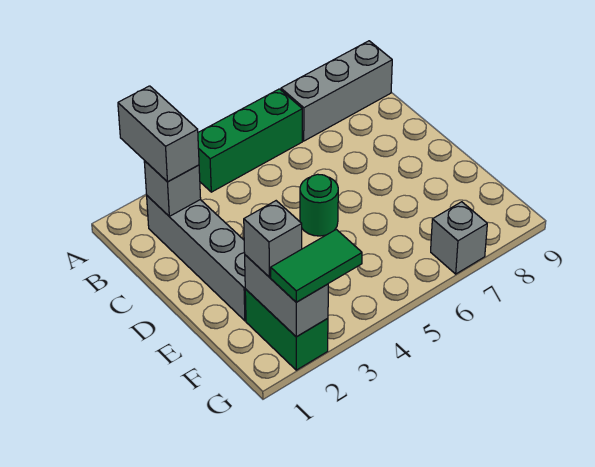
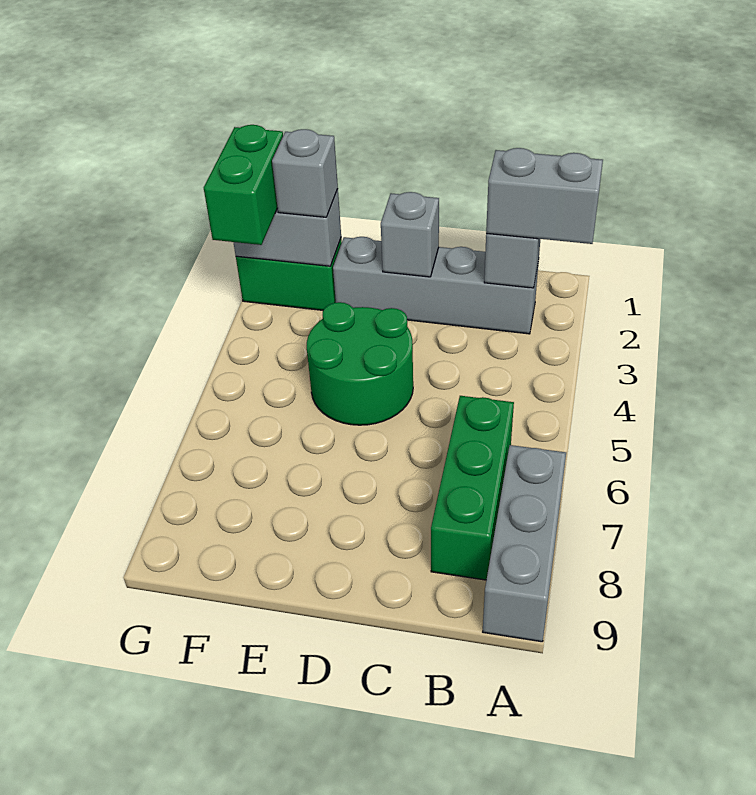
green 1x3 brick [198,89,302,192] -> green 1x3 brick moved to [431,396,514,580]
green 1x1 round brick [300,174,338,236] -> green 2x2 round brick [307,302,413,425]
green 1x2 tile [271,229,362,302] -> green 1x2 brick [204,125,283,245]
grey 1x1 brick [431,202,487,274] -> grey 1x1 brick moved to [381,192,439,277]

